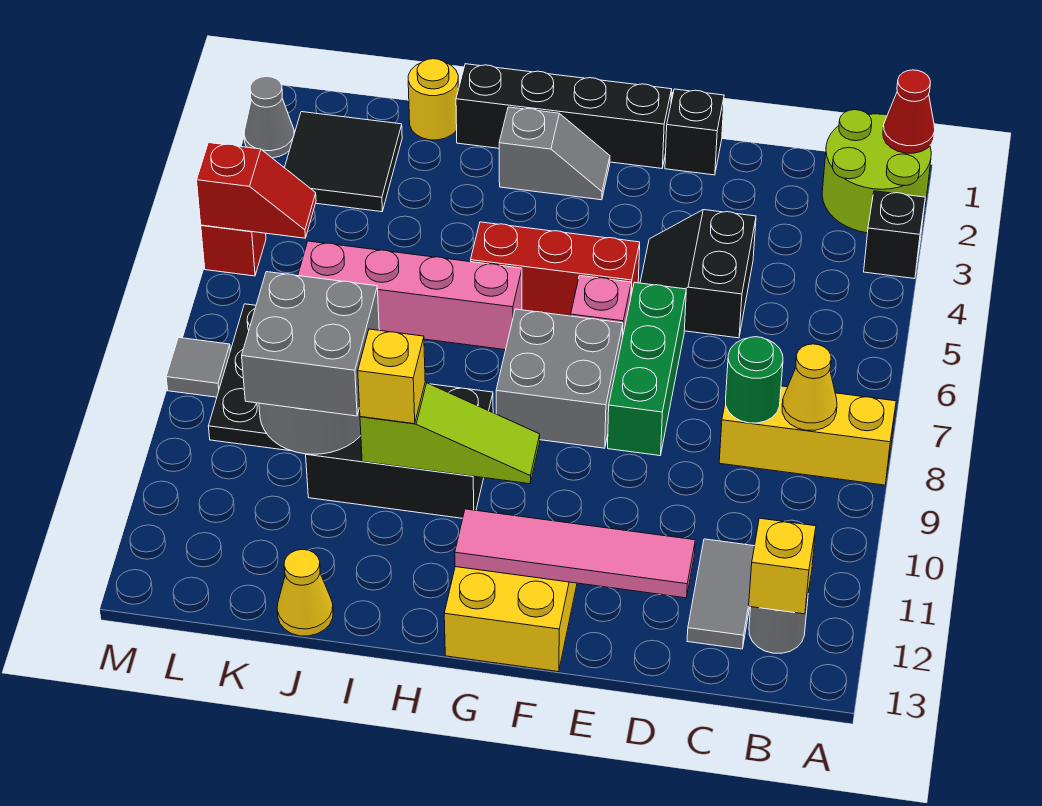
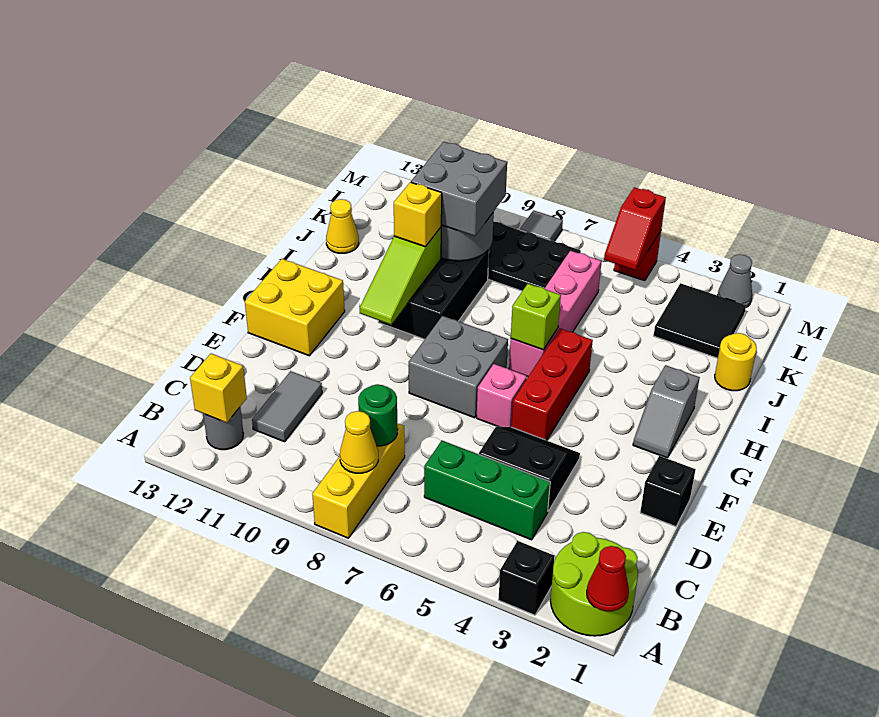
grey 1x2 tile [687,539,754,649] -> grey 1x2 tile turned to [252,371,322,442]
pink 1x4 tile [455,509,695,598] -> none
green 1x3 brick [608,282,686,456] -> green 1x3 brick moved to [424,441,550,540]
black 1x4 brick [456,64,672,168] -> none
none -> lime 1x1 brick [511,284,561,350]

